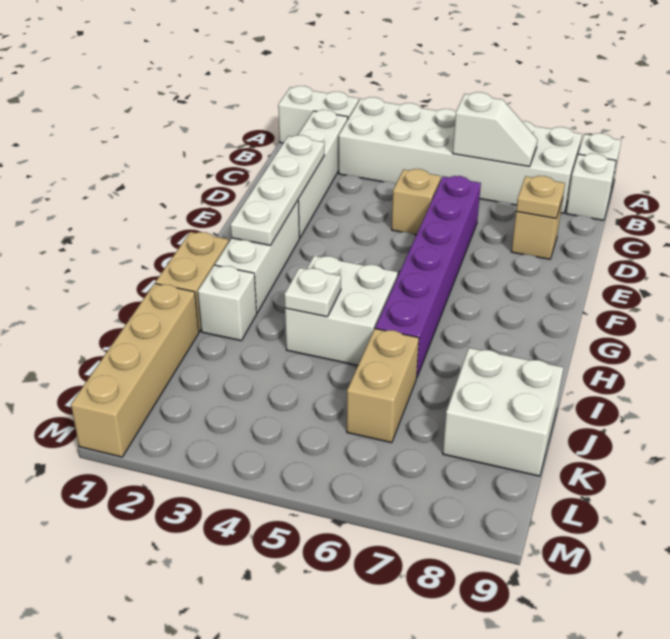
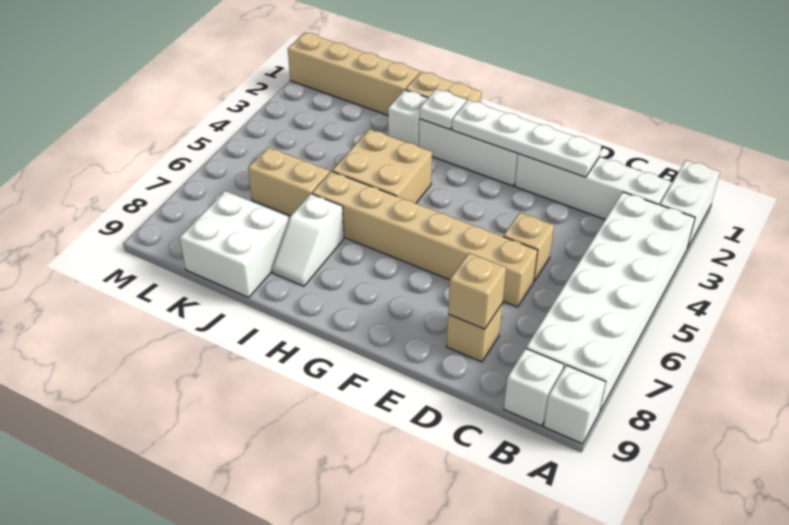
white 1x2 slope [453,92,538,167] -> white 1x2 slope moved to [272,194,344,286]
purple 1x6 brick [375,176,481,377] -> tan 1x6 brick [312,171,538,307]
tan 1x1 plate [516,176,565,218] -> tan 1x1 brick [448,253,506,329]
white 2x2 brick [285,256,398,365] -> tan 2x2 brick [332,129,432,203]
white 1x1 plate [284,268,341,317] -> white 1x1 plate moved to [420,89,466,129]

